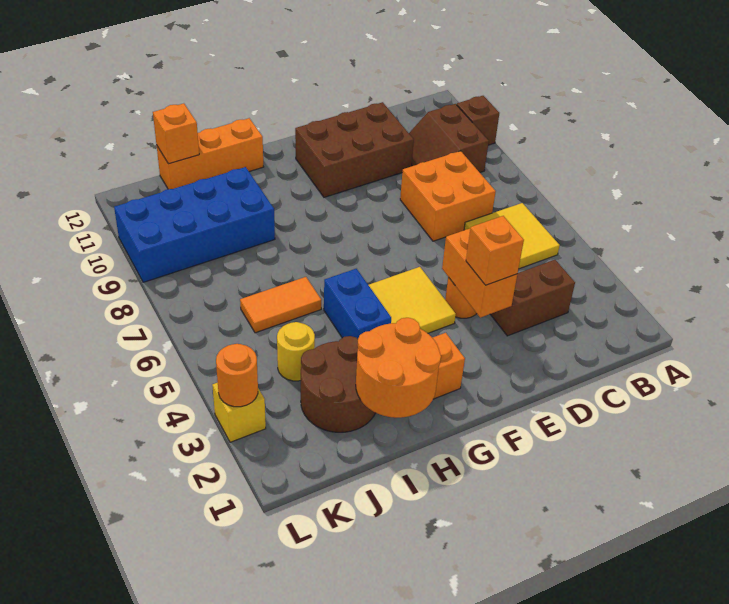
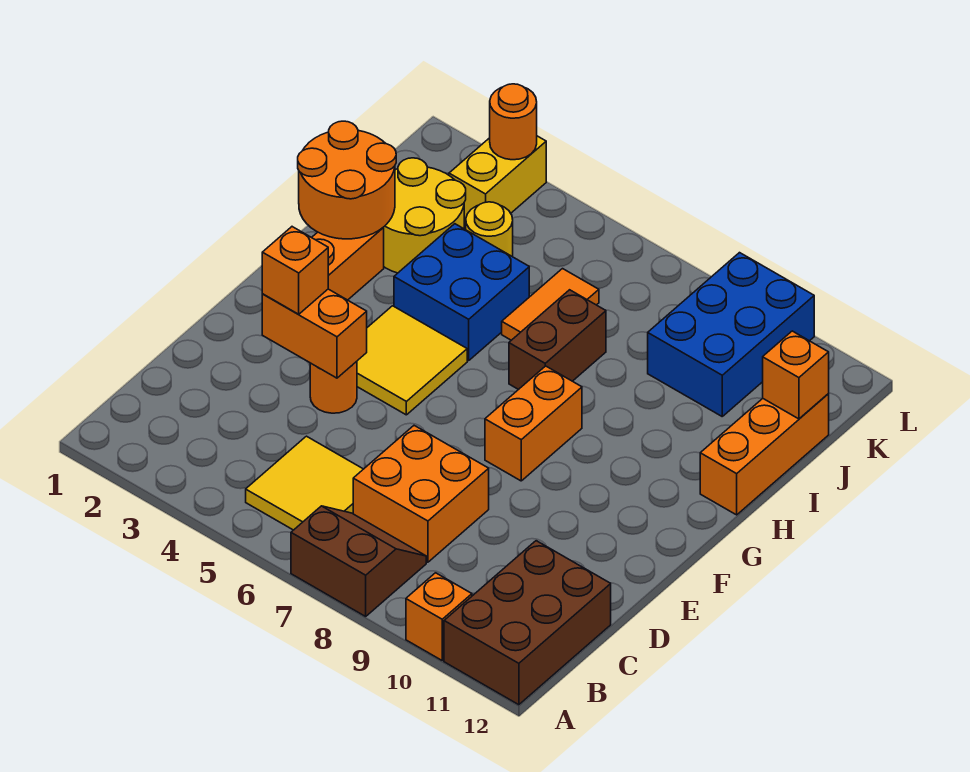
brown 1x1 brick [457,96,499,145] -> orange 1x1 brick [406,573,472,660]
brown 2x2 slope [409,104,489,172] -> brown 2x2 slope moved to [291,506,426,616]
brown 1x2 brick [490,260,575,336] -> brown 1x2 brick moved to [509,290,606,390]
brown 2x3 brick [295,102,414,197] -> brown 2x3 brick moved to [444,541,611,705]
none -> orange 1x2 brick [485,366,582,481]
blue 1x2 brick [324,269,391,339] -> blue 2x2 brick [394,224,529,361]
brown 2x2 round brick [301,336,375,432] -> yellow 2x2 round brick [383,158,466,273]
blue 2x4 brick [114,167,275,282] -> blue 2x3 brick [648,253,814,416]
yellow 1x1 brick [212,383,266,442] -> yellow 1x2 brick [449,136,546,224]

